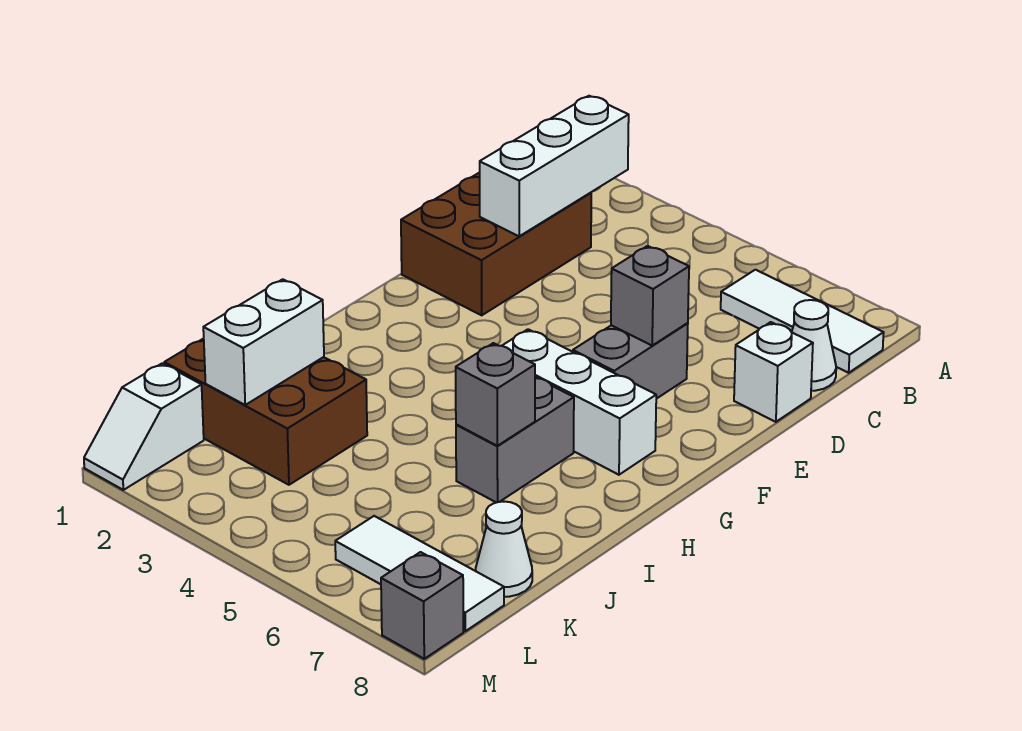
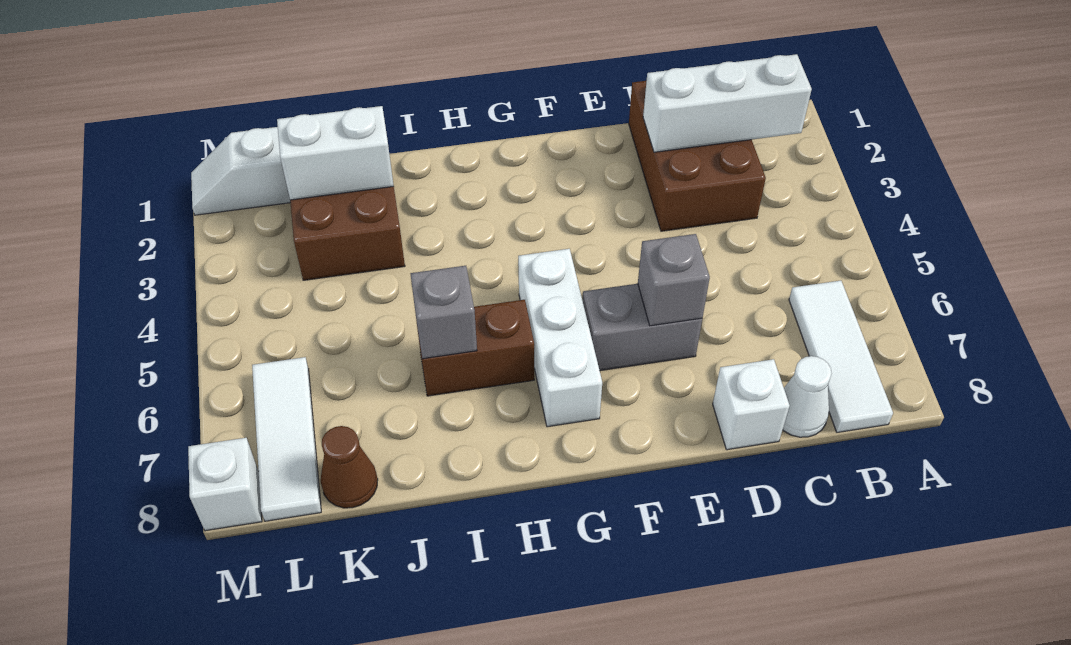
brown 2x3 brick [401,172,591,315] -> brown 2x3 brick turned to [629,81,766,231]
grey 1x2 brick [456,377,574,503] -> brown 1x2 brick [417,300,534,396]
white 1x1 cone [476,502,532,597] -> brown 1x1 cone [321,426,378,508]
grey 1x1 brick [381,552,463,659] -> white 1x1 brick [188,438,262,531]

